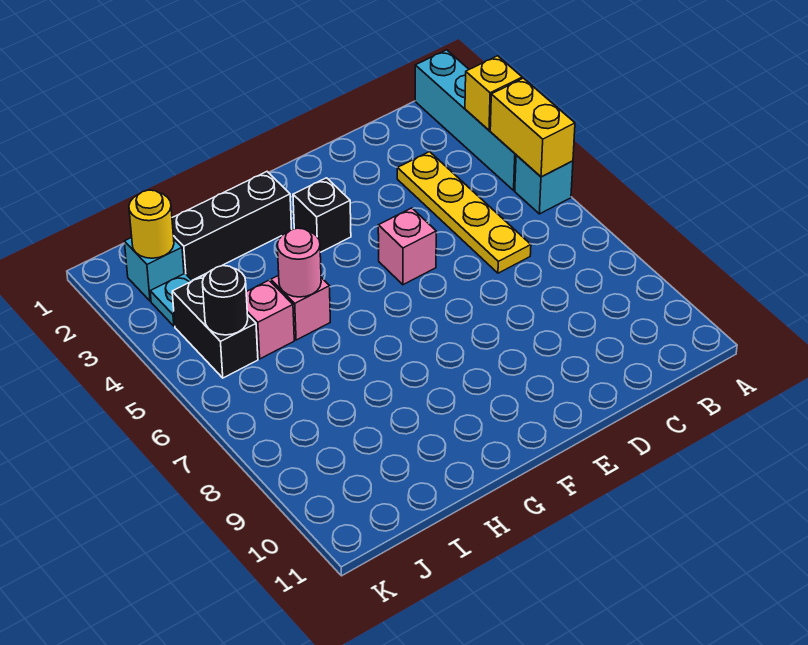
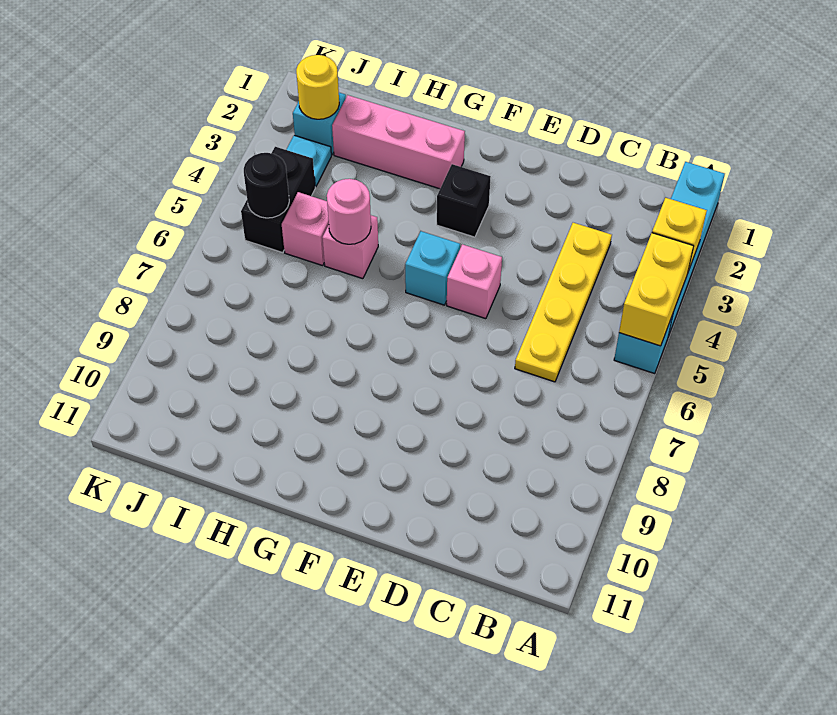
none -> cyan 1x1 brick [405,231,460,305]
black 1x3 brick [172,172,292,280] -> pink 1x3 brick [332,95,465,189]

